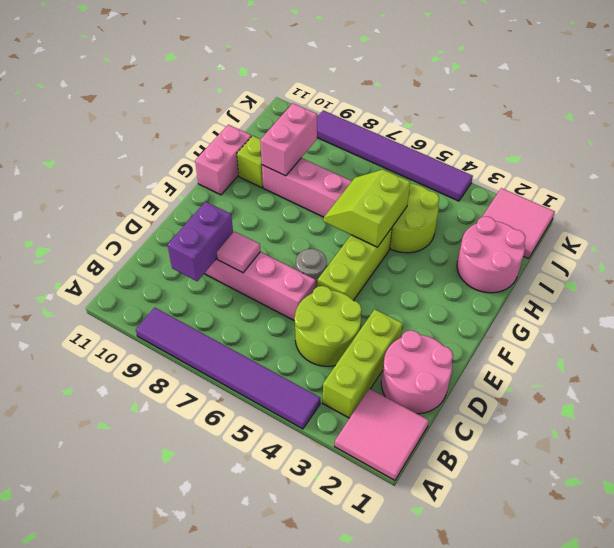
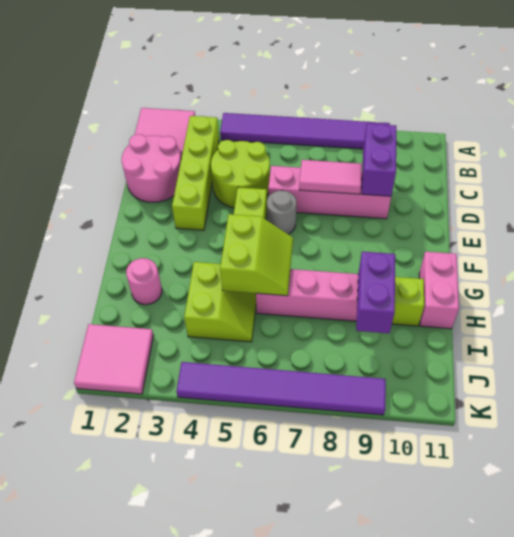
lime 1x3 brick [323,309,403,418] -> lime 1x4 brick [172,116,219,230]
pink 1x1 tile [217,231,260,273] -> pink 1x2 tile [299,160,362,194]
pink 2x2 round brick [457,216,526,293] -> pink 1x1 round brick [126,258,162,305]
lime 2x2 round brick [390,183,439,253] -> lime 2x2 slope [184,262,256,342]
pink 1x2 brick [260,103,317,176] -> purple 1x2 brick [356,252,395,333]

